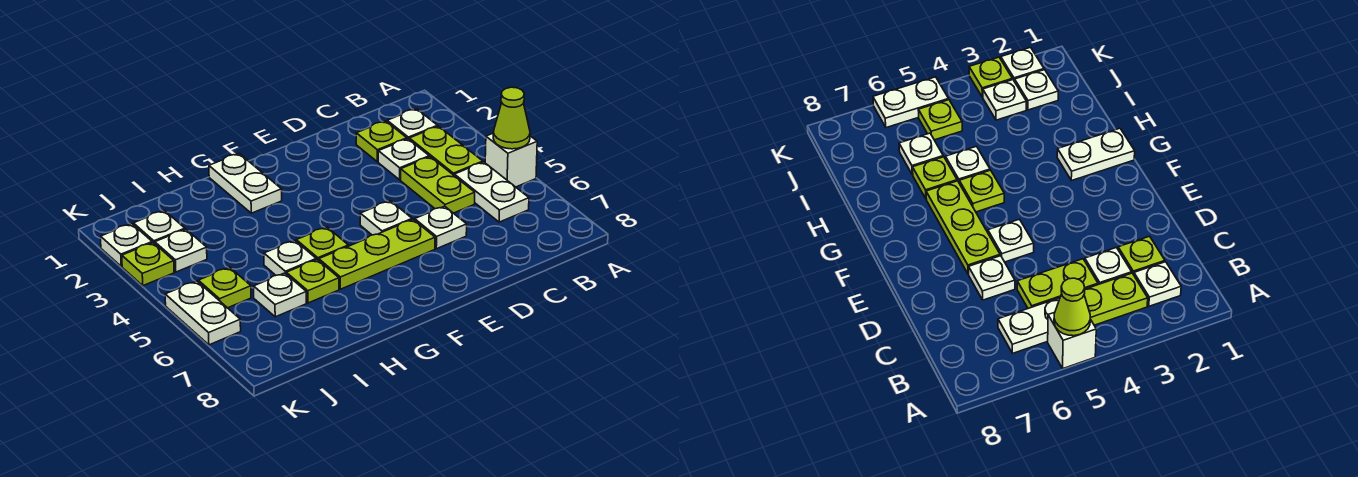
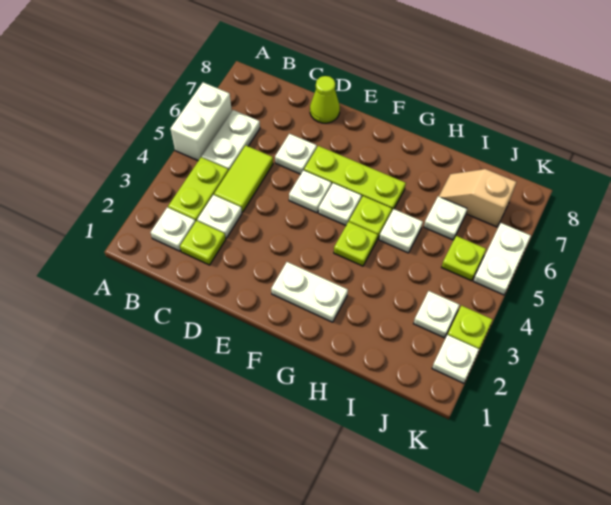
white 1x1 brick [485,134,537,187] -> white 1x2 brick [170,82,232,161]
lime 1x1 cone [493,87,530,149] -> lime 1x1 cone moved to [310,76,340,123]
lime 1x2 plate [401,157,475,213] -> lime 1x2 tile [214,145,273,212]
white 1x2 plate [209,154,282,213] -> white 1x2 plate turned to [271,262,348,322]
lime 1x1 plate [286,259,339,303] -> lime 1x1 plate moved to [334,222,378,266]
none -> tan 1x2 slope [439,169,516,227]
white 1x1 plate [133,210,185,244] -> white 1x1 plate moved to [319,183,361,226]

